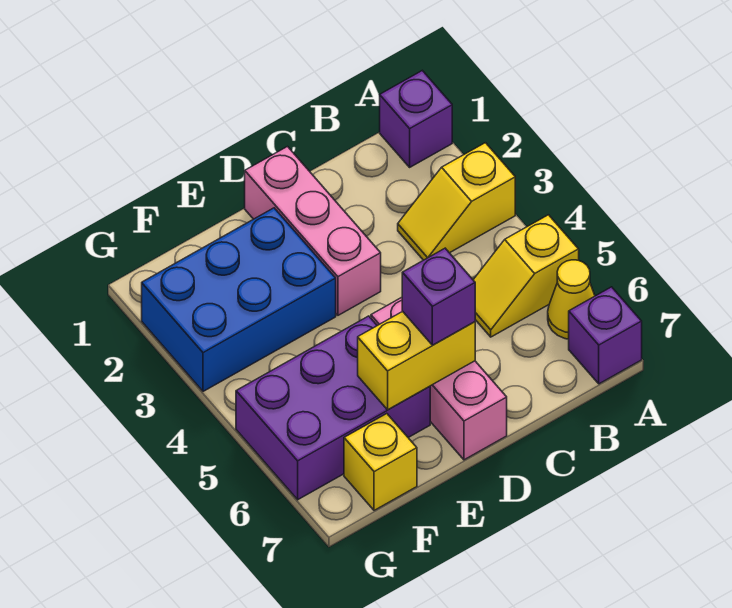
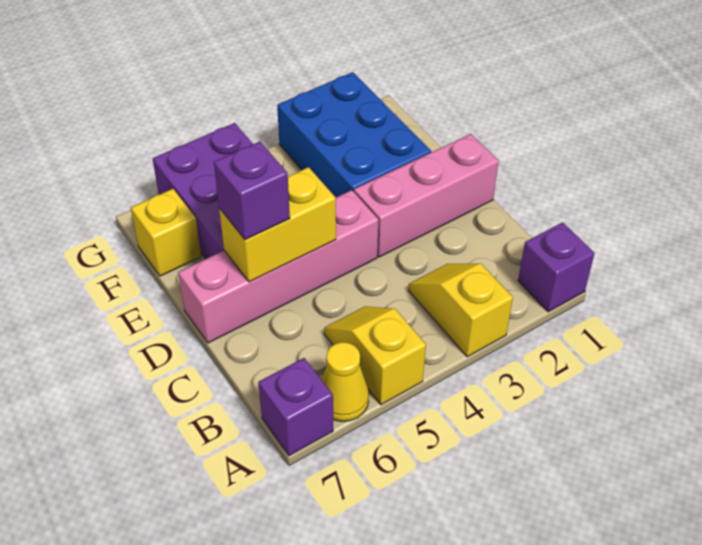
pink 1x3 brick [371,297,507,460] -> pink 1x4 brick [178,190,378,343]
yellow 1x2 brick [358,311,475,410] -> yellow 1x2 brick turned to [219,167,336,282]

